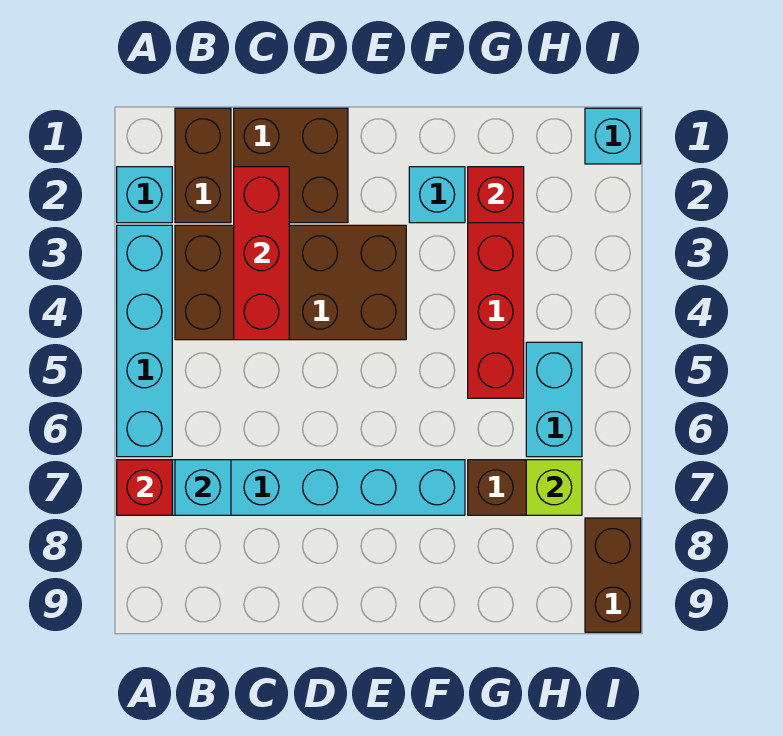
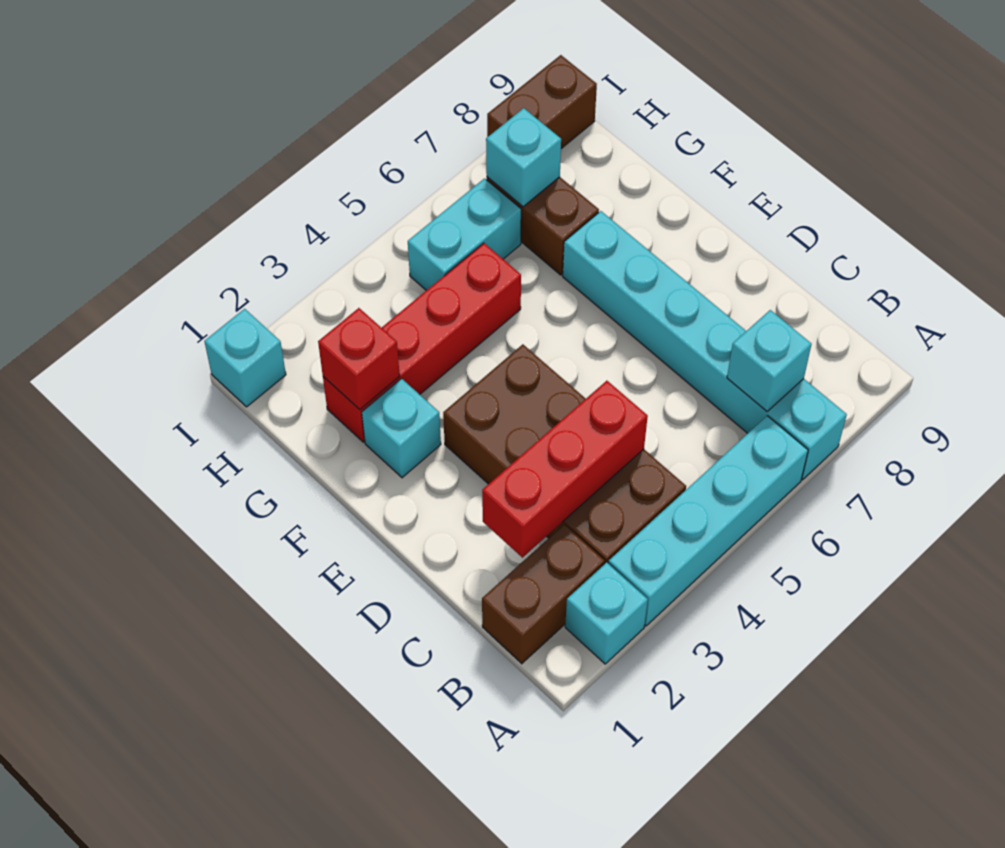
red 1x1 brick [117,460,172,515] -> none
brown 2x2 brick [234,108,348,223] -> none
lime 1x1 brick [526,460,582,515] -> cyan 1x1 brick [486,108,561,207]

